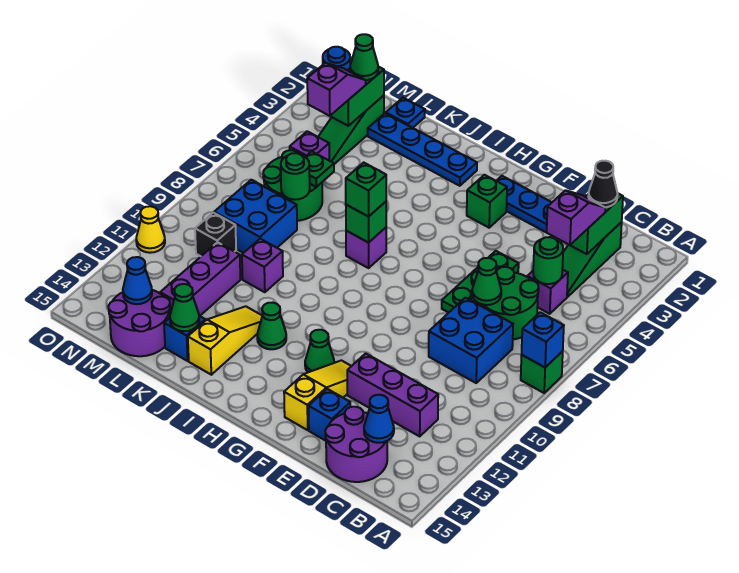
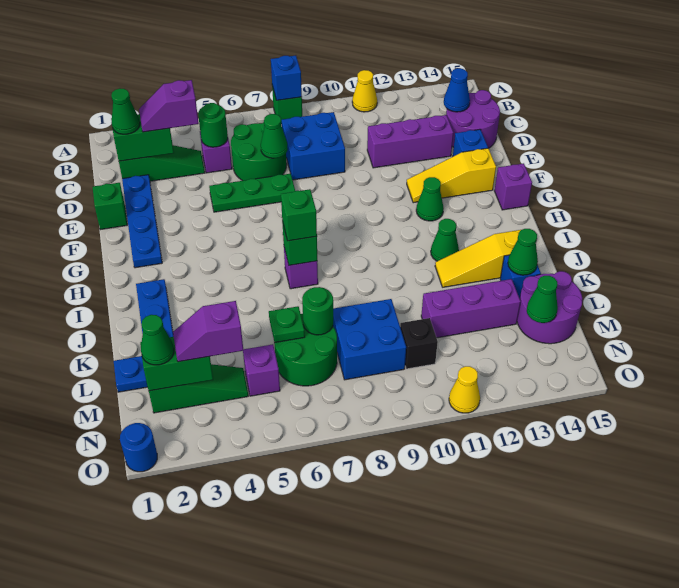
none -> yellow 1x1 cone [352,70,377,112]
black 1x1 cone [588,161,618,207] -> green 1x1 cone [111,88,140,134]
purple 1x3 brick [347,353,438,436] -> purple 1x3 brick turned to [367,115,453,168]
green 1x1 brick [467,175,507,228] -> green 1x1 brick moved to [93,183,127,230]
purple 1x1 brick [242,239,283,292] -> purple 1x1 brick moved to [495,163,532,210]
blue 1x1 cone [123,257,152,304] -> green 1x1 cone [527,276,558,323]

